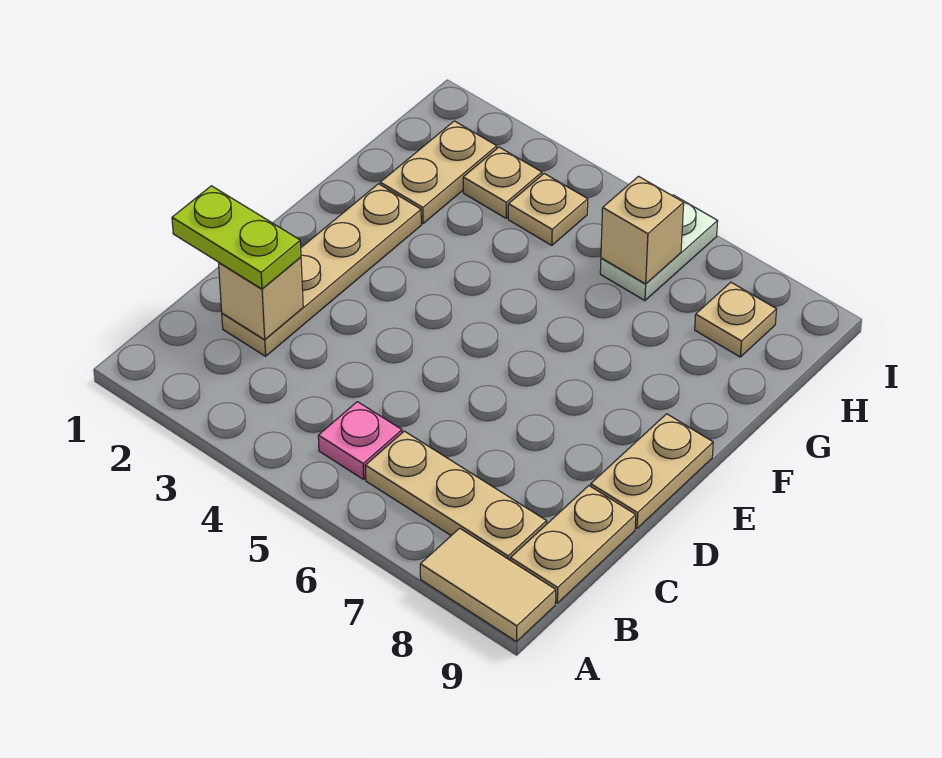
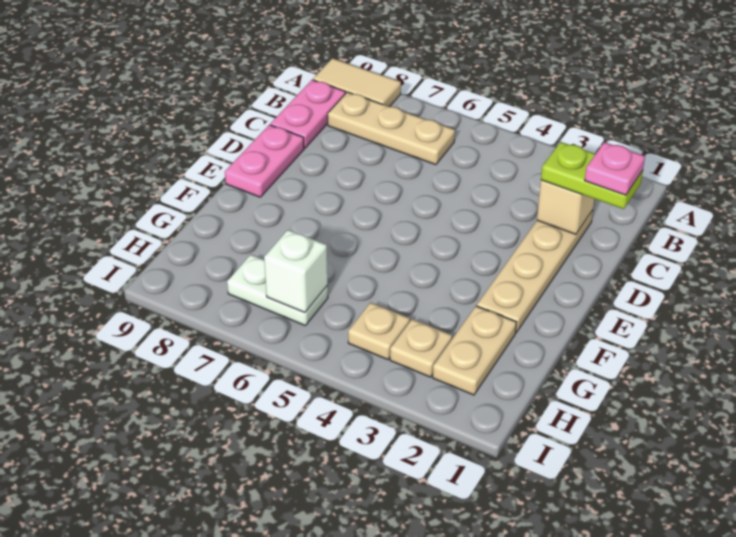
pink 1x1 plate [318,402,402,479] -> pink 1x1 plate moved to [585,142,645,195]
tan 1x2 plate [510,486,636,603] -> pink 1x2 plate [270,80,346,148]
tan 1x2 plate [591,414,713,529] -> pink 1x2 plate [225,125,304,197]
white 1x2 plate [600,195,718,301] -> white 1x2 plate turned to [227,255,328,326]
tan 1x1 brick [601,176,684,284] -> white 1x1 brick [264,230,328,312]
tan 1x1 plate [695,282,777,357] -> none

